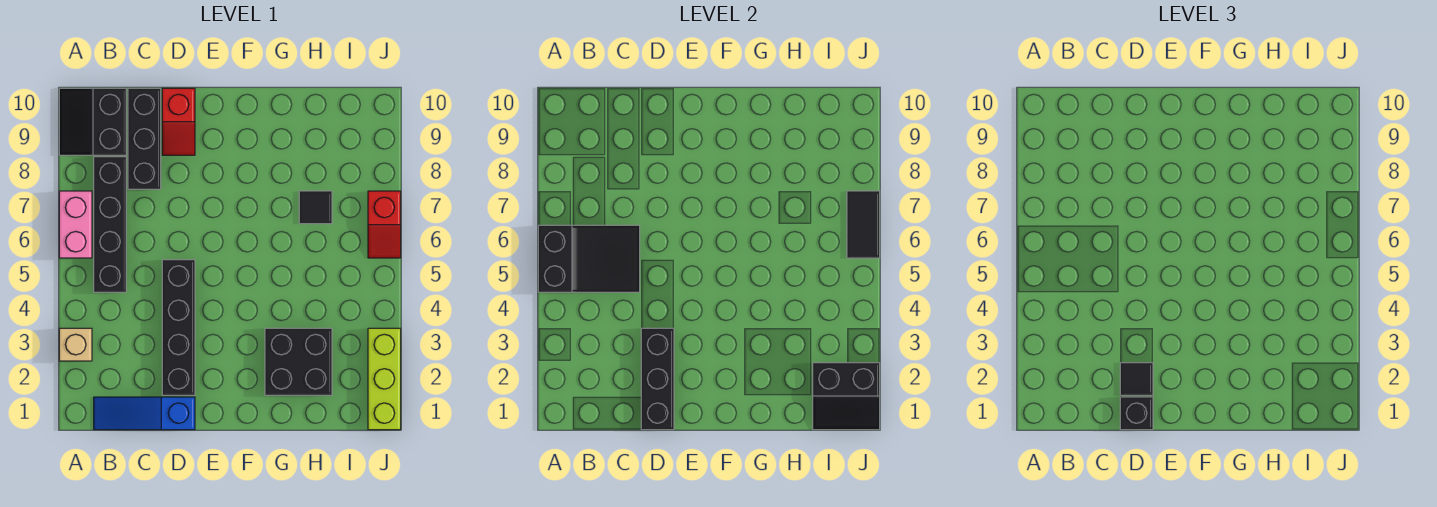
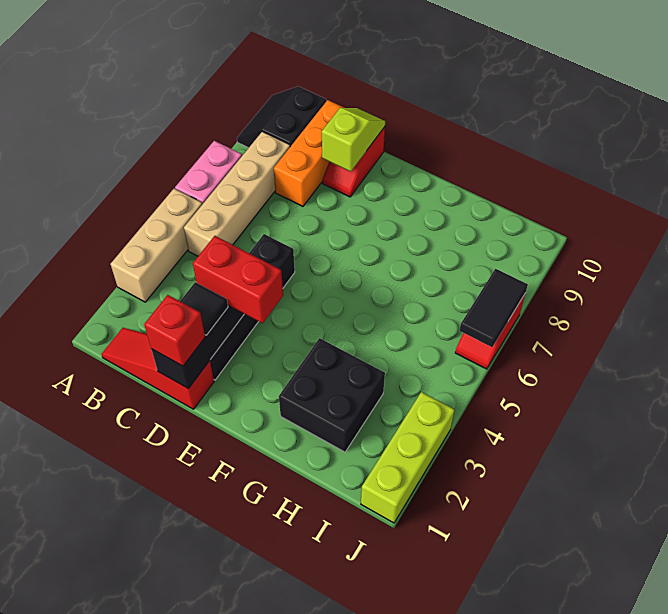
tan 1x1 brick [59,328,92,361] -> tan 1x3 brick [111,189,202,302]
black 2x3 slope [538,225,640,292] -> none
blue 1x3 slope [94,397,195,430] -> red 1x3 slope [102,328,214,409]
black 1x4 brick [94,157,126,292] -> tan 1x4 brick [184,131,290,256]
black 1x3 brick [128,88,161,189] -> orange 1x3 brick [274,100,344,206]
black 1x1 brick [1120,397,1153,430] -> red 1x1 brick [144,295,205,366]
none -> red 1x2 brick [193,236,283,323]
none -> lime 1x2 slope [322,108,385,172]
black 1x1 tile [299,191,332,224] -> none
black 2x2 slope [813,363,880,430] -> none

